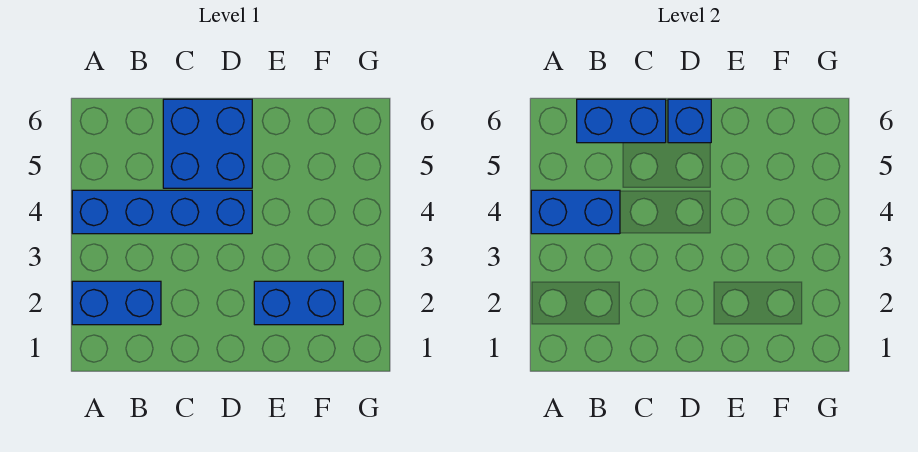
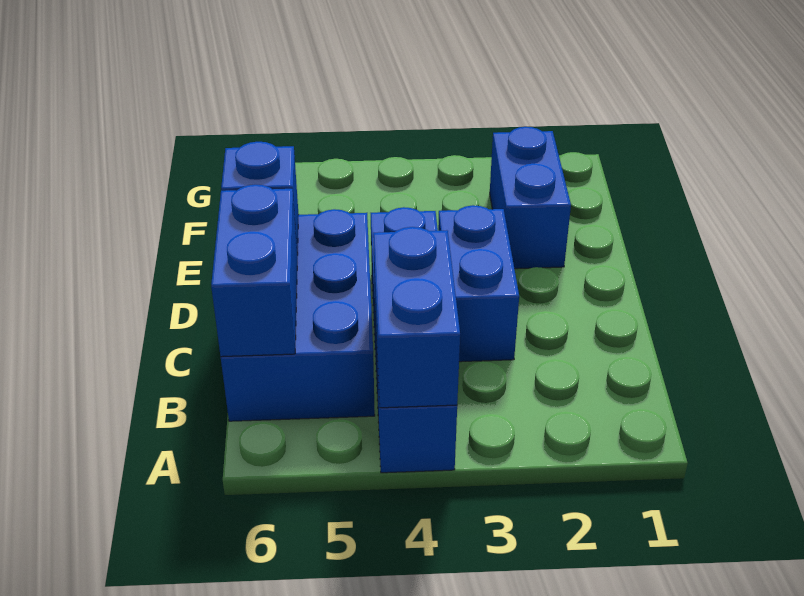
blue 1x2 brick [72,281,161,325] -> blue 1x2 brick moved to [438,205,519,362]
blue 2x2 brick [163,99,252,188] -> blue 2x3 brick [221,209,375,421]

